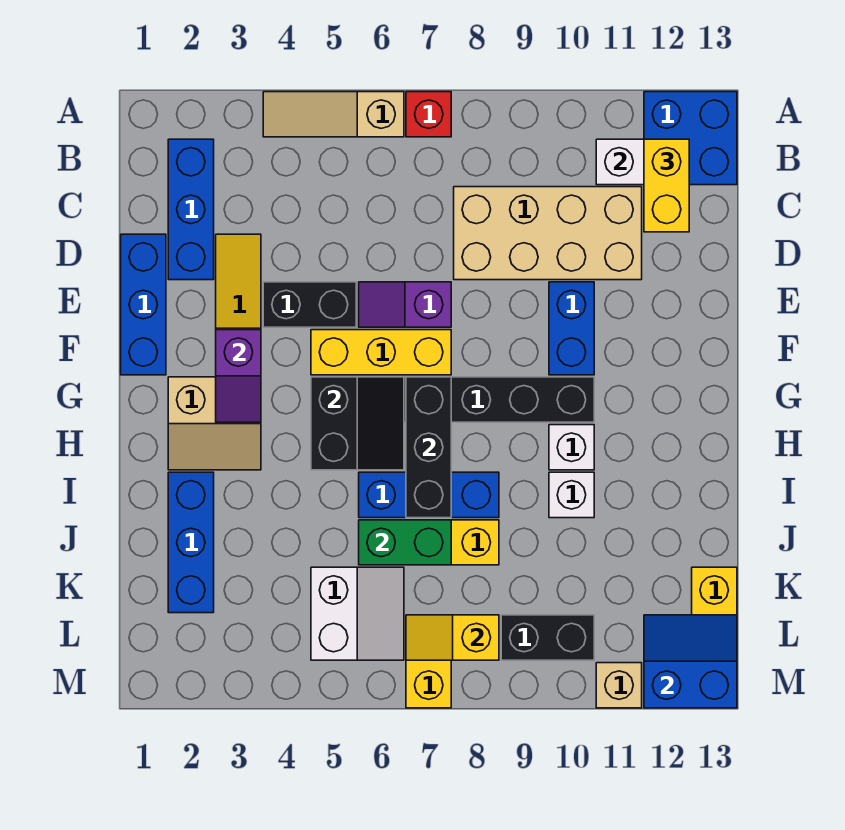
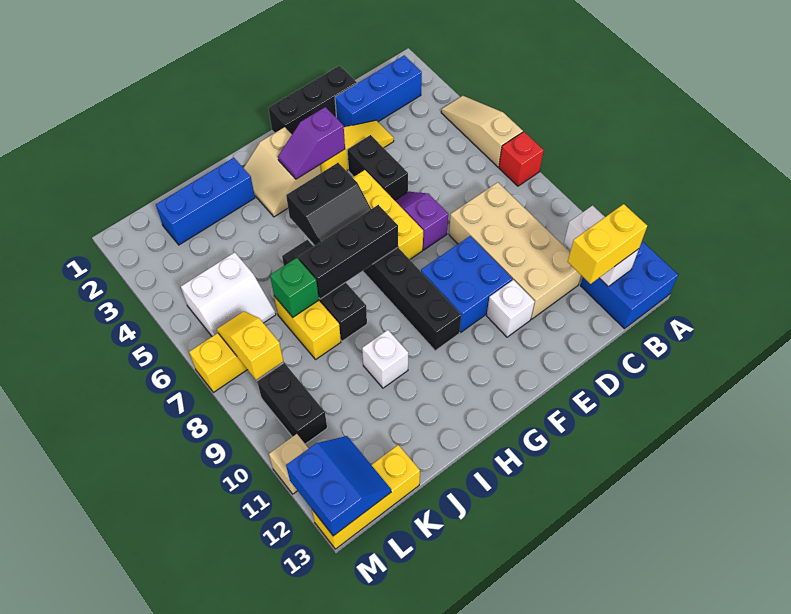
blue 1x3 brick [121,234,166,375] -> black 1x3 brick [268,66,357,134]
blue 1x2 brick [549,282,594,375] -> blue 2x2 brick [421,236,512,332]
white 1x1 brick [549,425,594,470] -> white 1x1 brick moved to [487,280,535,337]
blue 1x3 brick [359,472,499,518] -> black 1x3 brick [282,240,367,341]
green 1x2 brick [359,520,451,565] -> green 1x1 brick [270,258,319,317]

